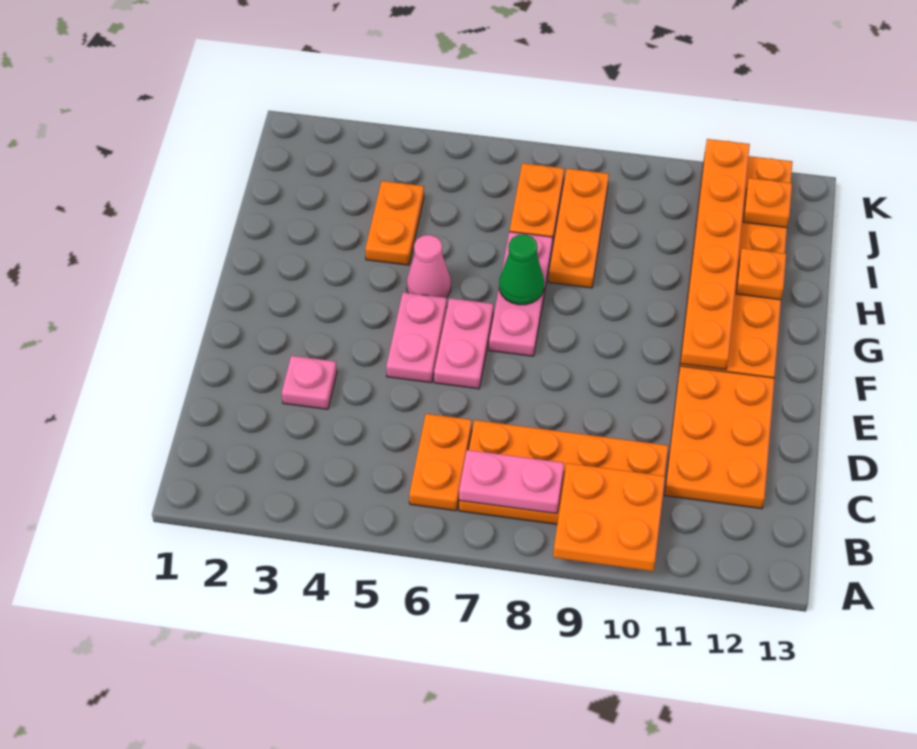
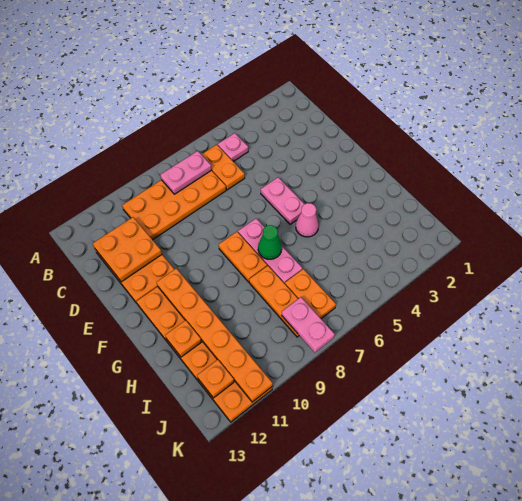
orange 2x2 plate [553,463,665,571] -> orange 2x2 plate moved to [93,217,162,282]
pink 1x1 plate [282,356,337,409] -> pink 1x1 plate moved to [218,133,248,162]
pink 1x2 plate [434,298,493,389] -> pink 1x2 plate moved to [282,297,335,352]
orange 1x2 plate [365,181,424,265] -> orange 1x2 plate moved to [219,232,267,282]

